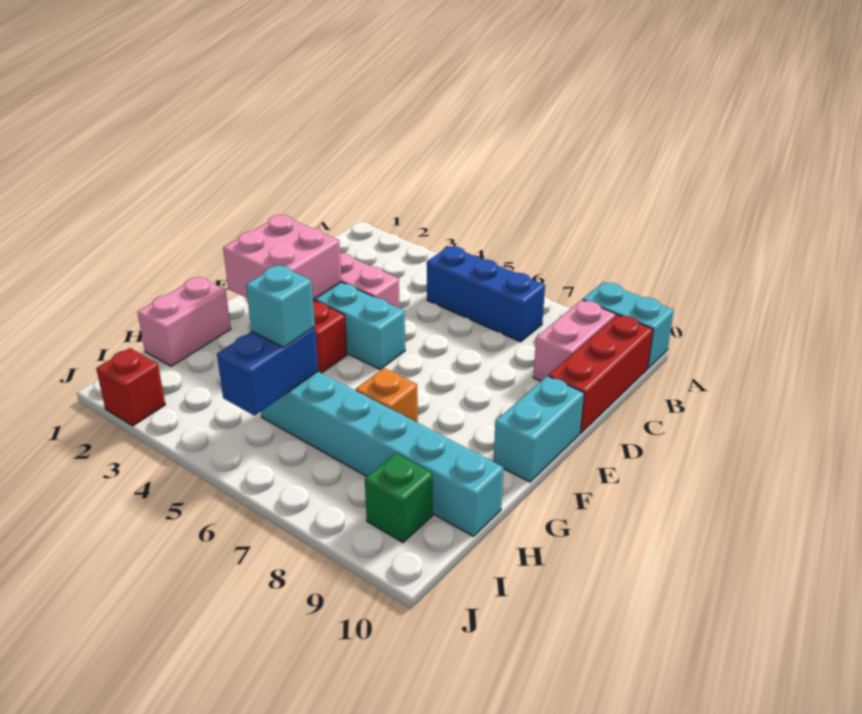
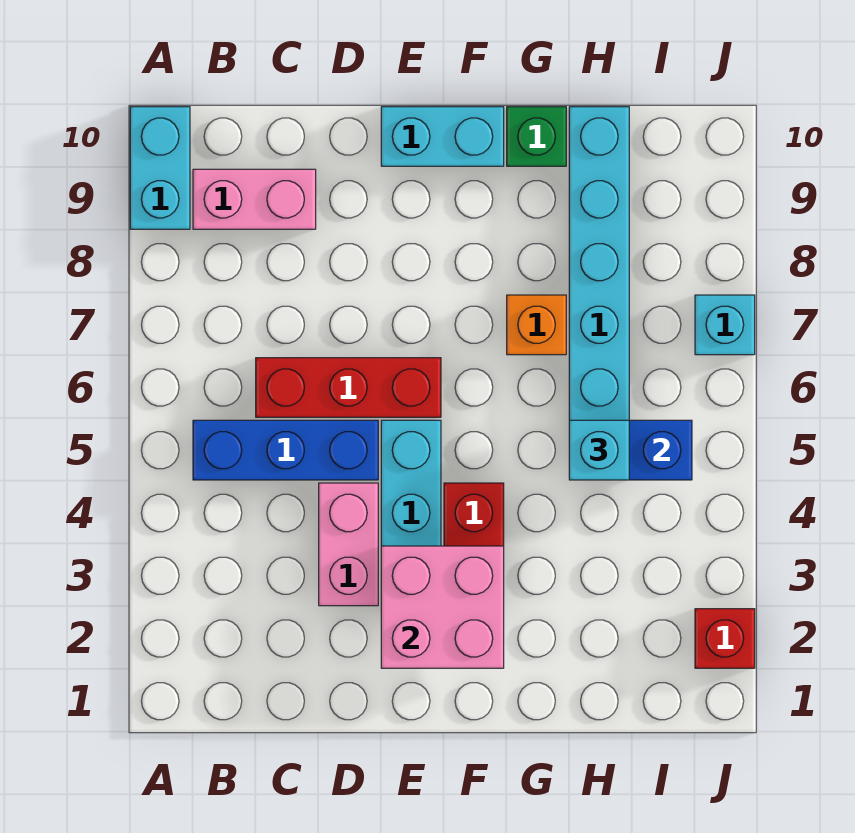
blue 1x3 brick [427,246,545,342] -> blue 1x3 brick turned to [193,420,378,480]
red 1x3 brick [548,315,653,433] -> red 1x3 brick moved to [256,358,441,417]
pink 1x2 brick [137,277,231,366] -> none
green 1x1 brick [365,453,433,542] -> green 1x1 brick moved to [507,107,566,166]
none -> cyan 1x1 brick [695,295,755,355]

